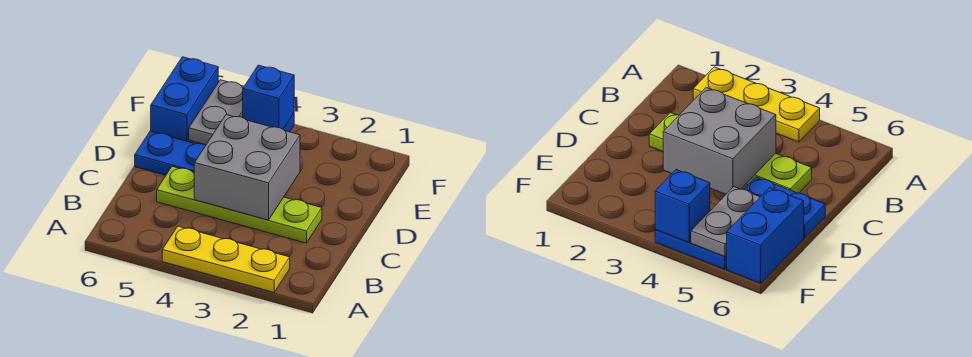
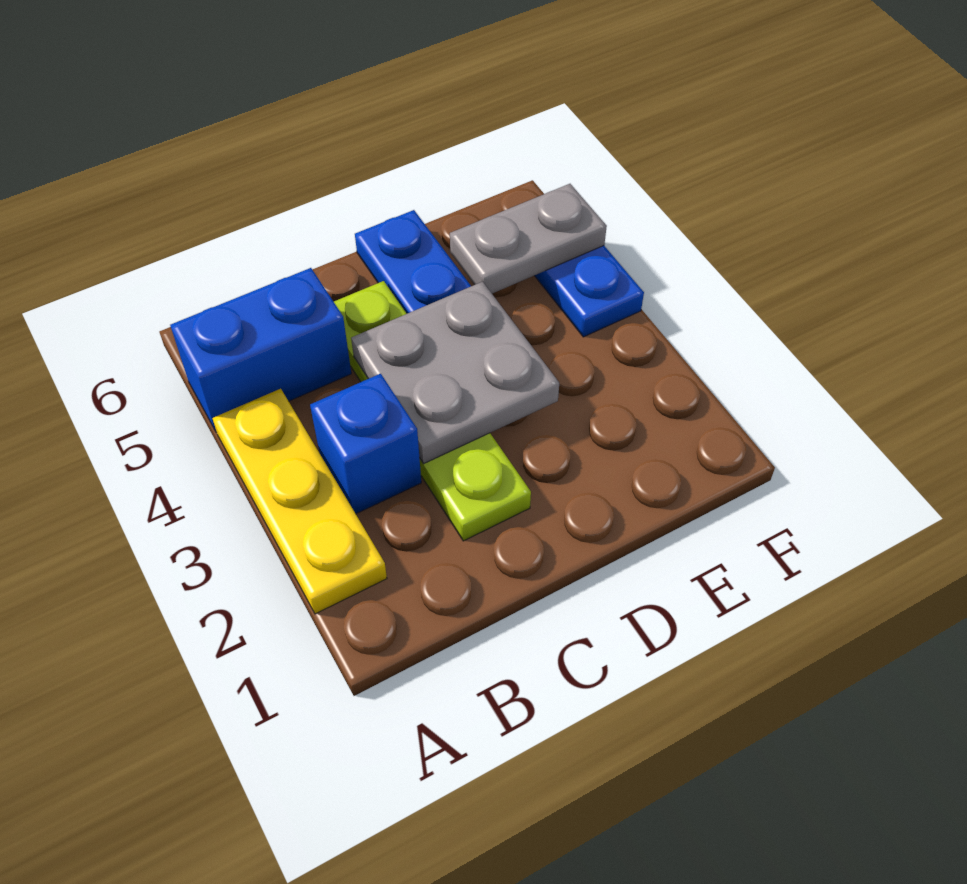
grey 2x2 brick [194,115,300,220] -> grey 2x2 plate [351,282,559,464]
blue 1x2 brick [151,57,218,143] -> blue 1x2 brick moved to [170,268,351,433]
blue 1x1 brick [243,65,294,129] -> blue 1x1 brick moved to [310,374,421,514]

